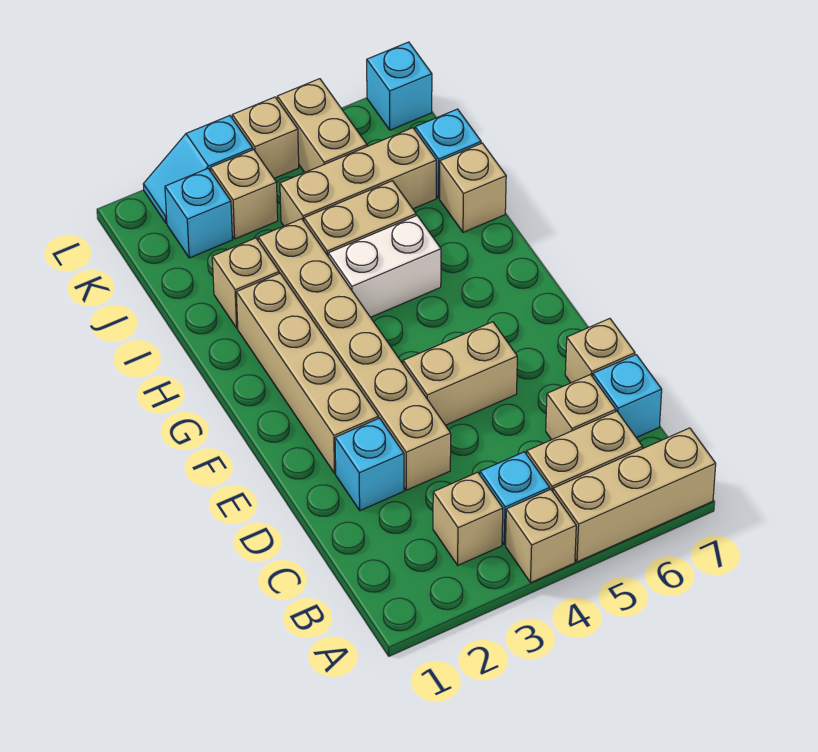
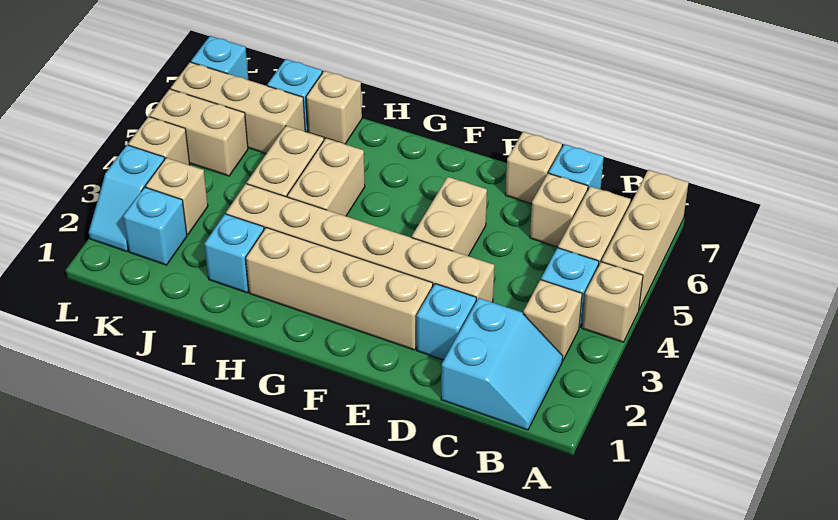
none -> cyan 2x2 slope [441,298,563,430]
white 1x2 brick [328,216,441,317] -> tan 1x2 brick [287,138,365,216]
tan 1x1 brick [212,238,279,328] -> cyan 1x1 brick [204,214,264,293]
tan 1x3 brick [280,128,436,226] -> tan 1x3 brick turned to [171,62,305,154]

